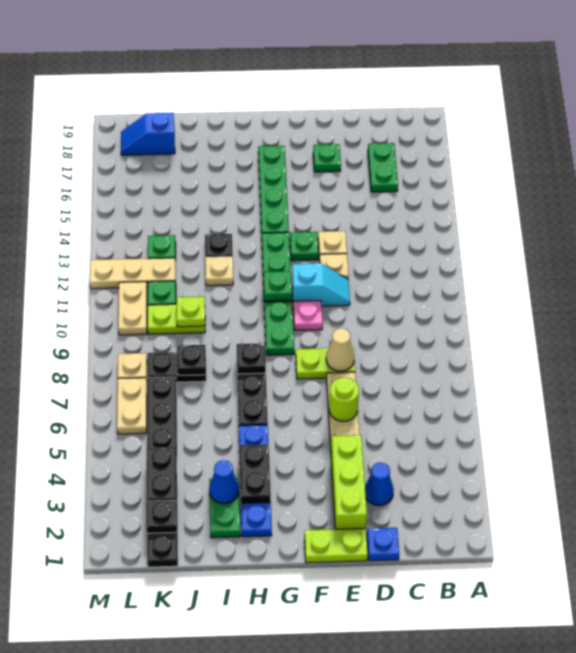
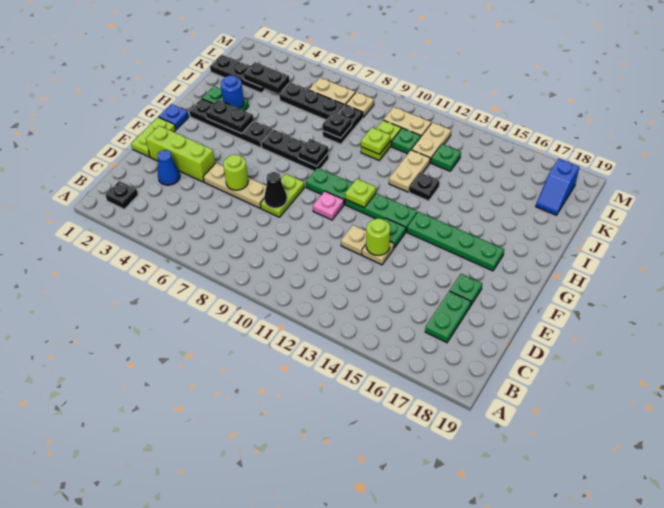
green 1x2 plate [368,143,398,192] -> green 1x2 plate turned to [425,291,471,343]
blue 1x1 plate [367,528,399,561] -> blue 1x1 plate moved to [159,104,189,129]
tan 1x1 cone [326,328,354,371] -> black 1x1 cone [264,172,287,208]
cyan 1x2 slope [292,263,350,306] -> none
none -> lime 1x1 round brick [366,219,390,255]
green 1x1 plate [264,271,292,301] -> lime 1x1 plate [345,179,376,208]
blue 1x4 plate [239,425,272,537] -> black 1x4 plate [189,99,272,148]
blue 1x1 cone [209,460,239,504] -> blue 1x1 round brick [221,75,244,108]
tan 1x1 plate [205,256,233,286] -> tan 1x2 plate [389,150,430,192]
black 1x1 plate [147,500,177,533] -> black 1x1 plate moved to [105,181,138,209]
tan 1x3 plate [90,258,176,289] -> tan 1x2 plate [412,122,451,163]
blue 1x2 slope [121,113,175,155] -> blue 1x2 slope turned to [536,159,579,215]

